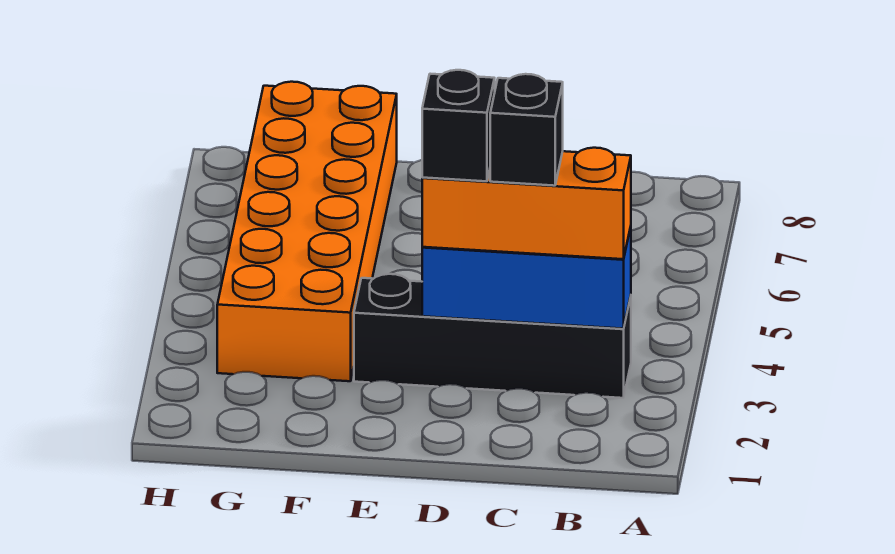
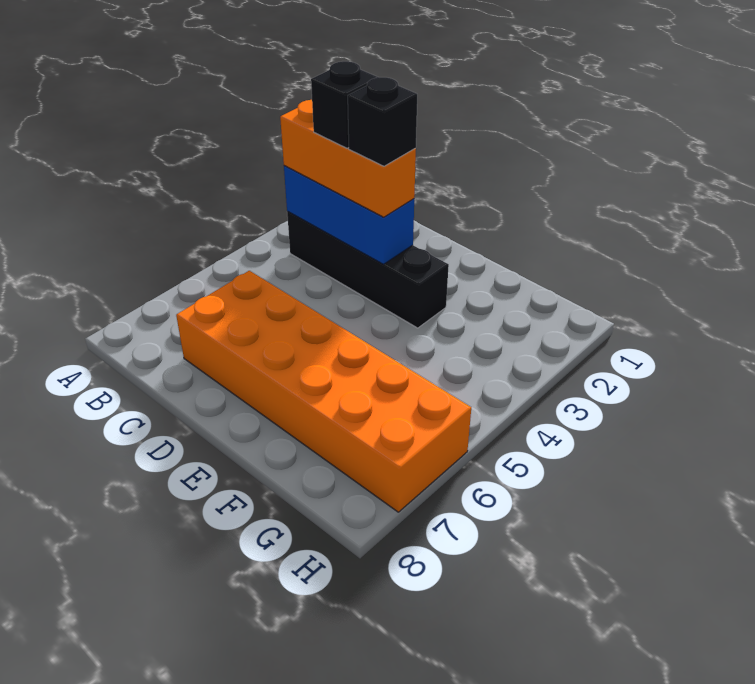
orange 2x6 brick [217,82,397,381] -> orange 2x6 brick turned to [176,271,471,512]

